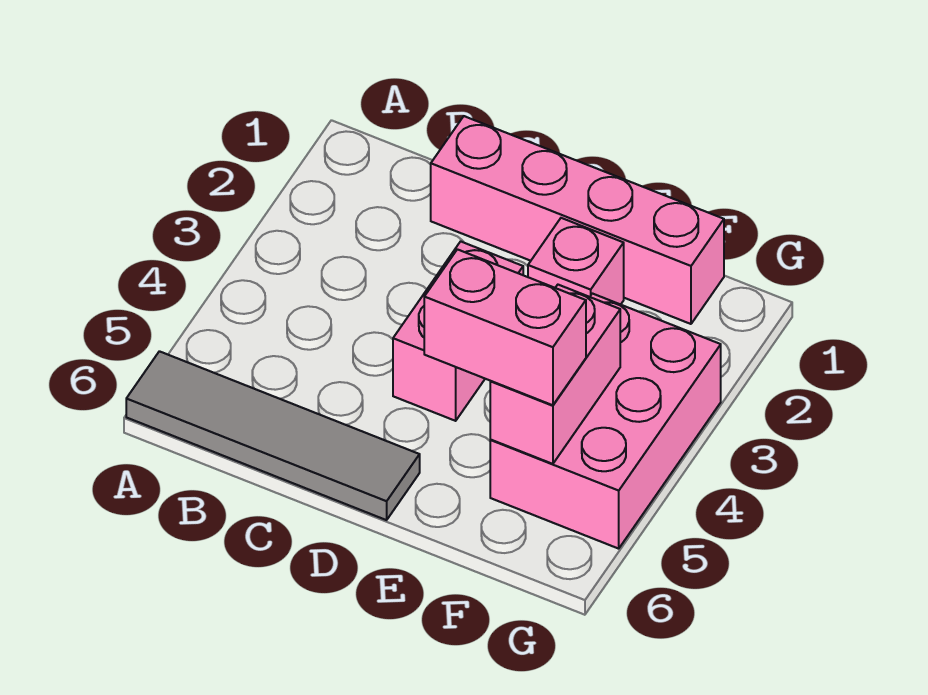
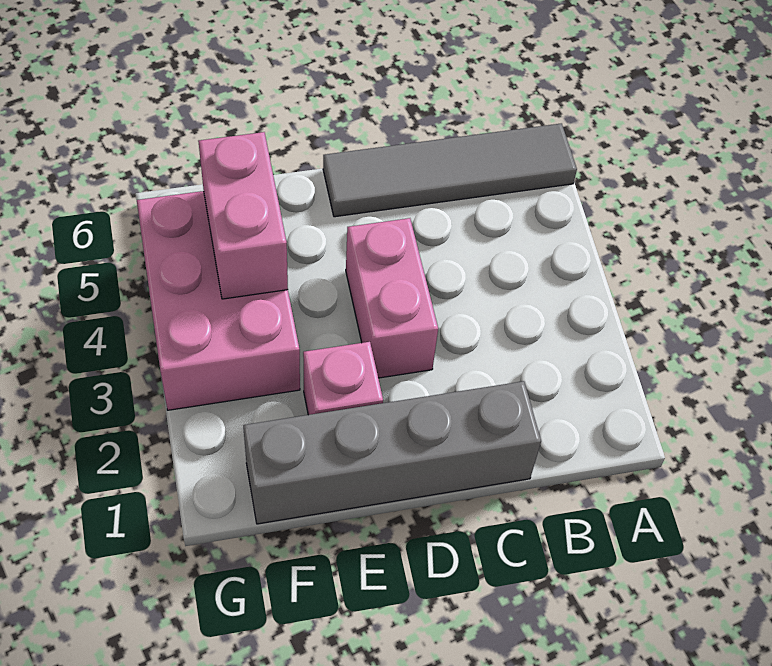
pink 1x4 brick [431,116,724,324] -> grey 1x4 brick [243,381,541,524]
pink 1x2 brick [424,249,586,405] -> none

